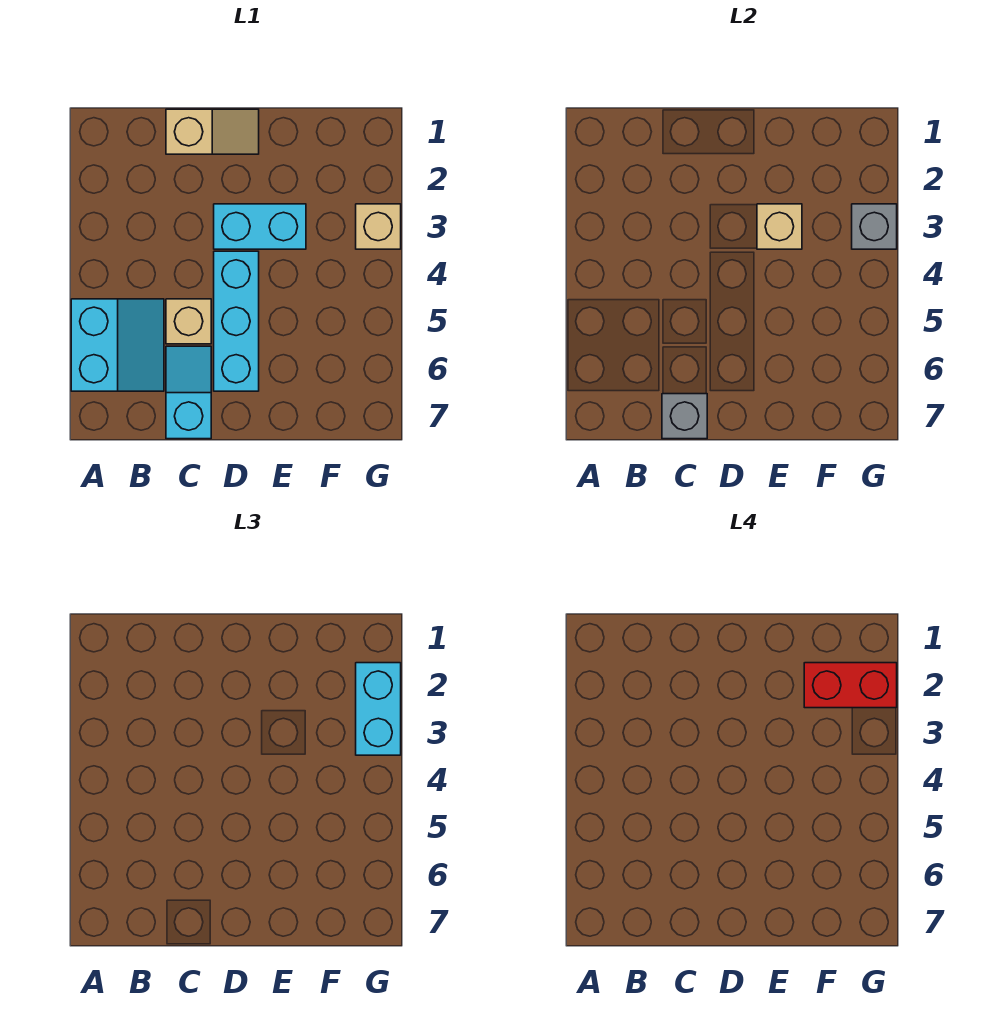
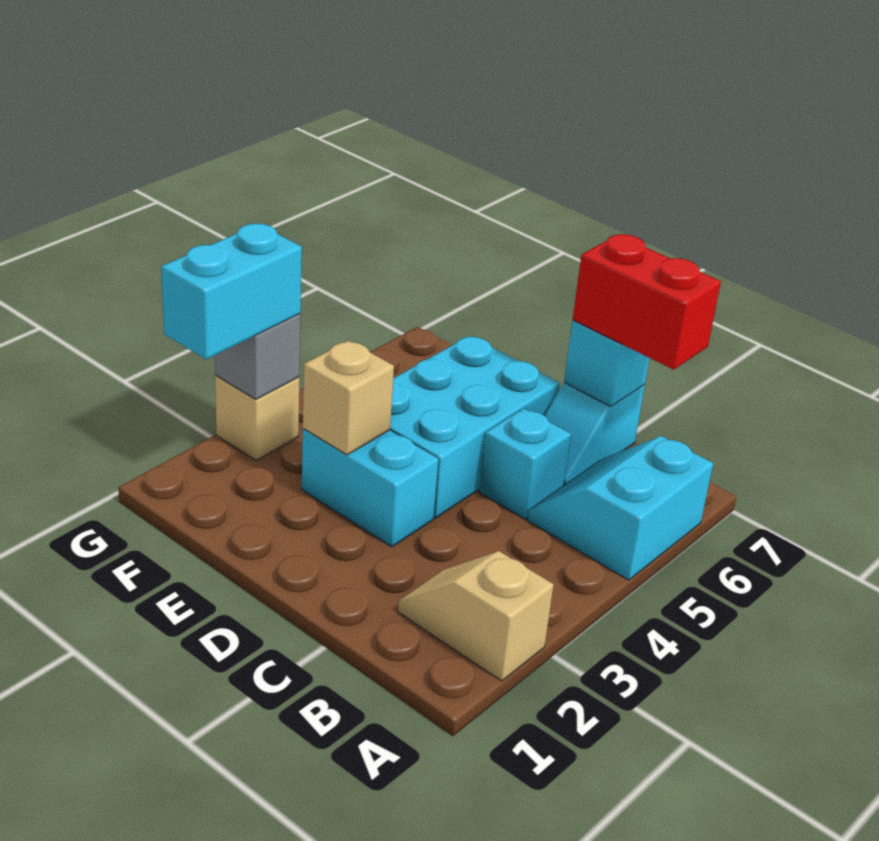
tan 1x2 slope [166,109,259,154] -> tan 1x2 slope moved to [398,551,554,681]
tan 1x1 brick [166,299,211,344] -> cyan 1x1 brick [479,408,571,519]
grey 1x1 brick [662,394,707,439] -> cyan 1x1 brick [564,320,649,407]
cyan 1x3 brick [214,251,259,391] -> cyan 2x3 brick [390,336,560,518]
red 1x2 brick [804,663,897,708] -> red 1x2 brick moved to [573,234,721,370]

